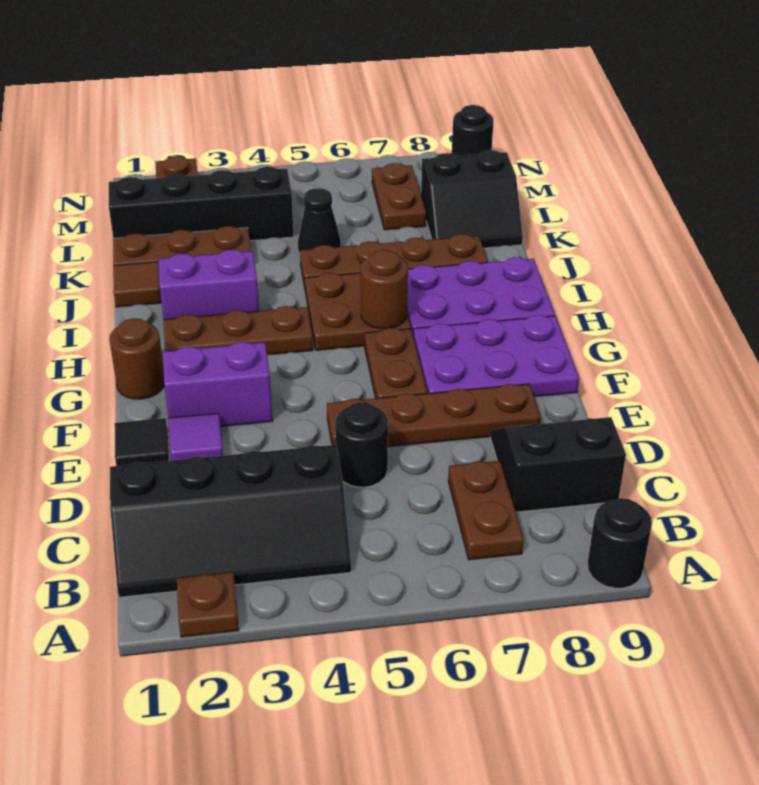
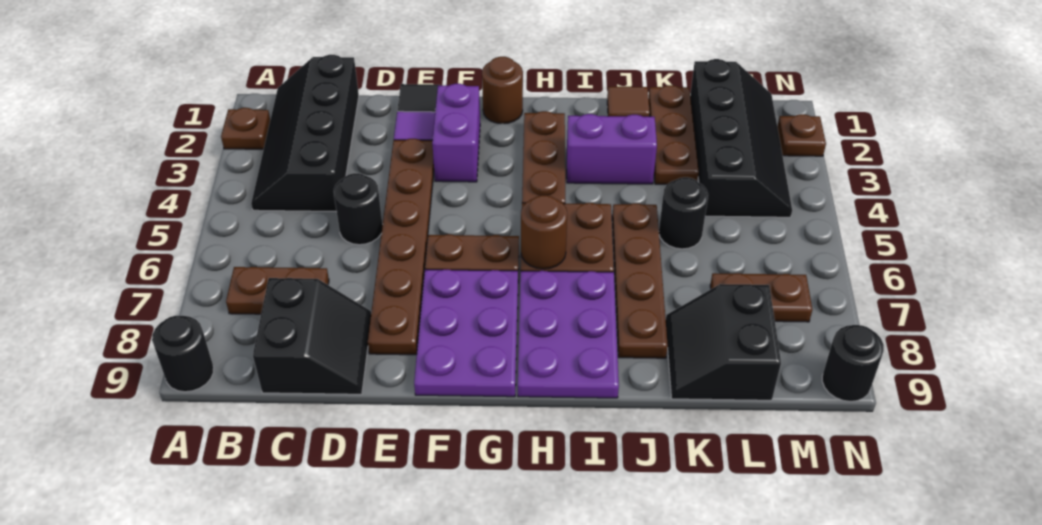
brown 1x4 plate [327,384,541,447] -> brown 1x6 plate [368,139,434,355]
purple 1x2 brick [158,249,259,319] -> purple 1x2 brick turned to [567,114,657,184]
black 1x1 cone [298,188,341,254] -> black 1x1 round brick [659,177,708,249]

